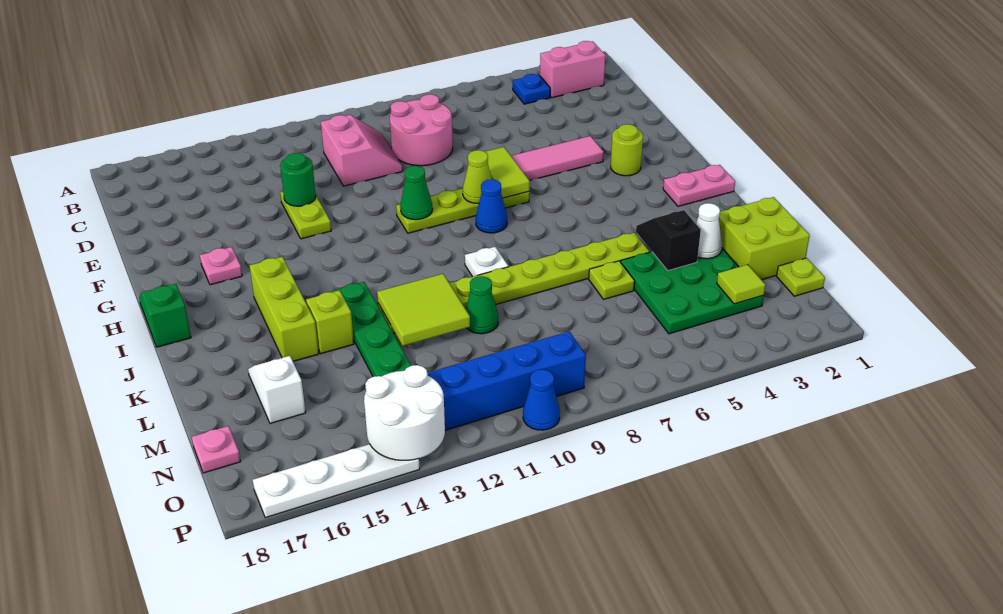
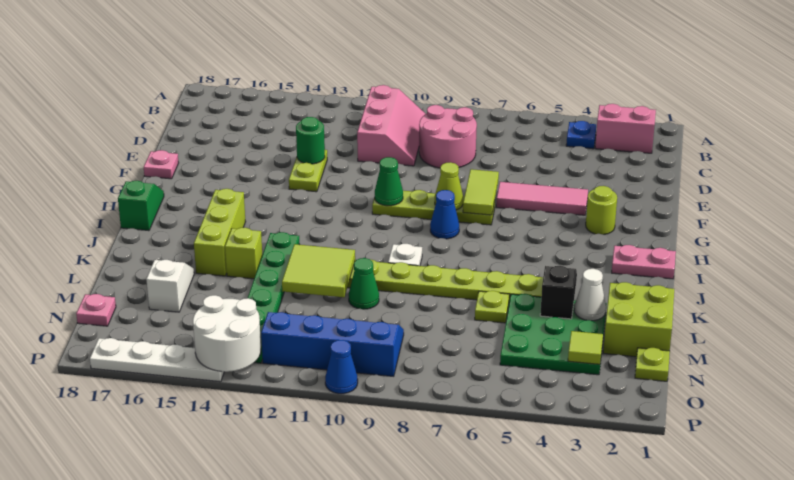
pink 2x2 slope [321,115,403,186] -> pink 2x3 slope [357,85,425,166]
pink 1x1 plate [200,247,242,285] -> pink 1x1 plate moved to [144,150,179,179]

